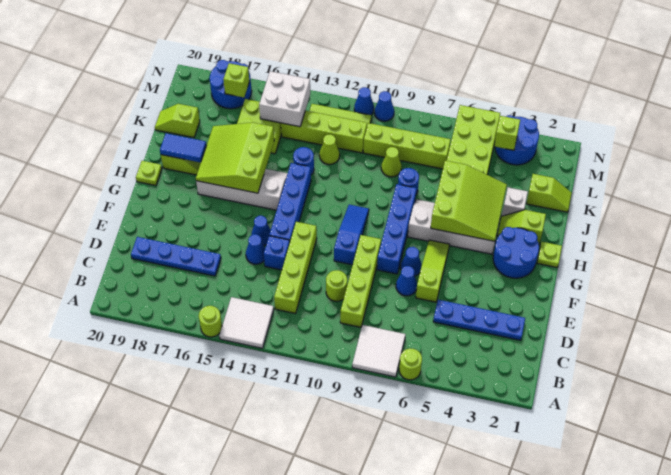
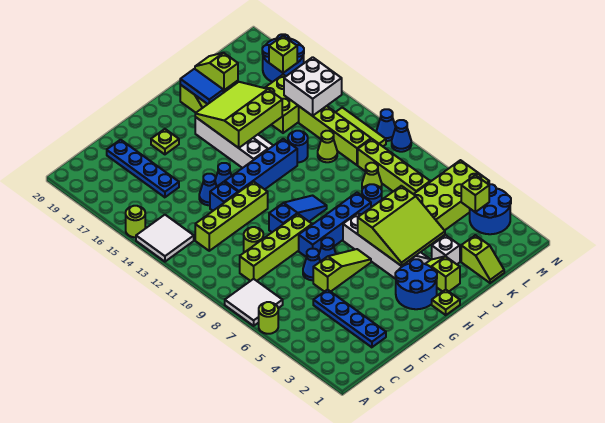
lime 1x1 plate [136,161,162,186] -> lime 1x1 plate moved to [151,129,179,154]

